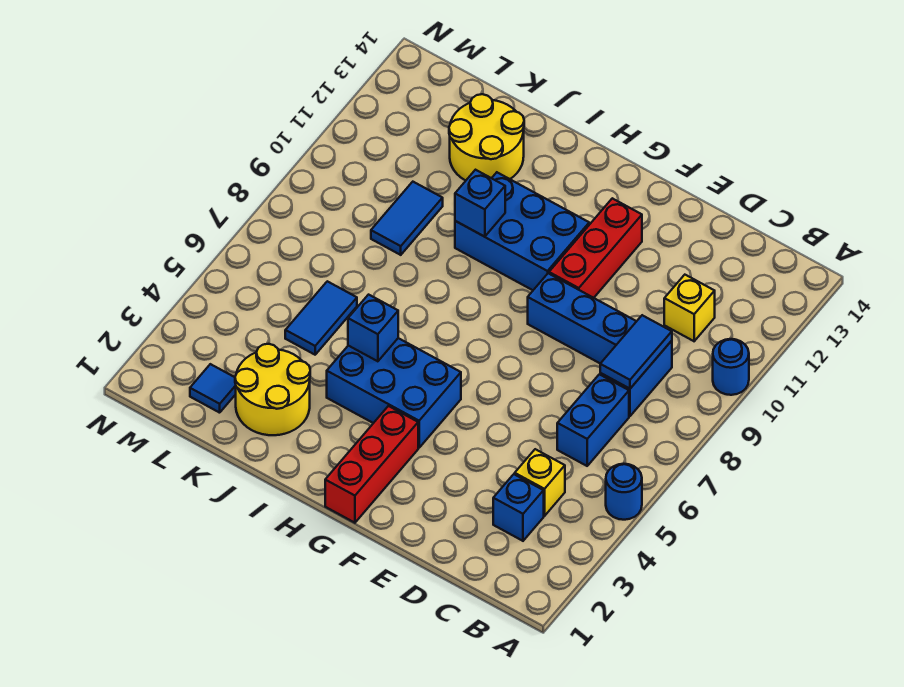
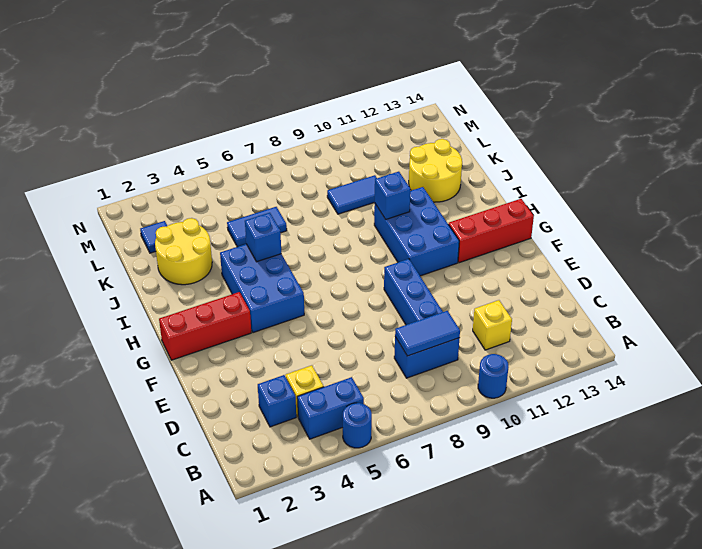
blue 1x2 brick [557,374,629,466] -> blue 1x2 brick moved to [297,377,364,439]
red 1x3 brick [549,198,642,298] -> red 1x3 brick moved to [448,199,534,263]

